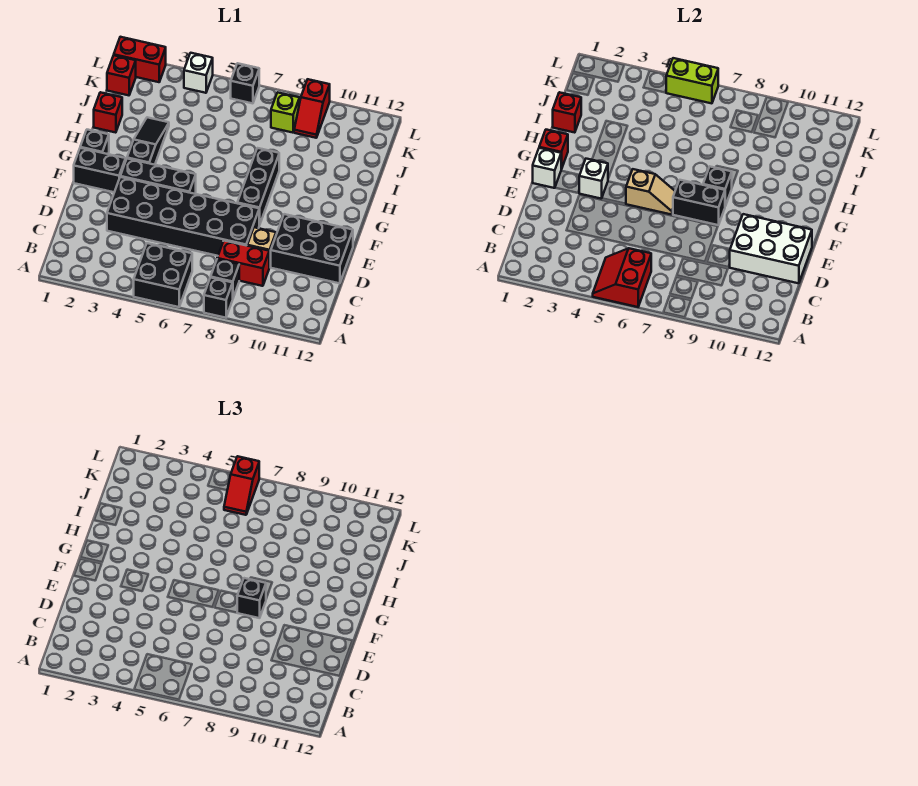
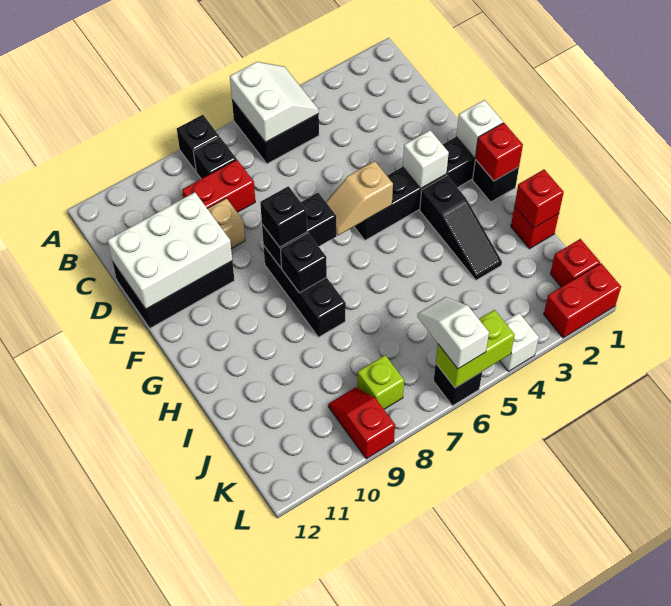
red 2x2 slope [593,248,651,307] -> white 2x2 slope [230,62,319,142]
black 2x6 brick [107,177,259,256] -> none
red 1x2 slope [224,456,259,515] -> white 1x2 slope [417,297,489,369]

